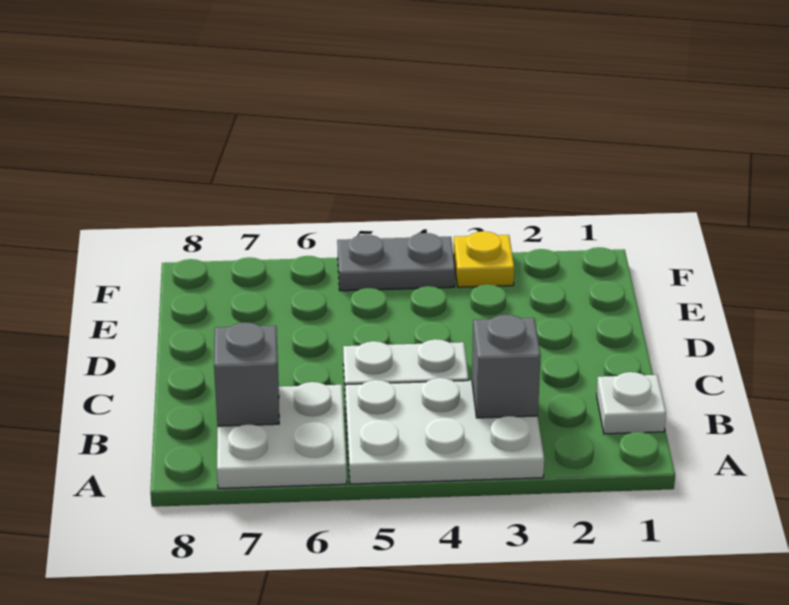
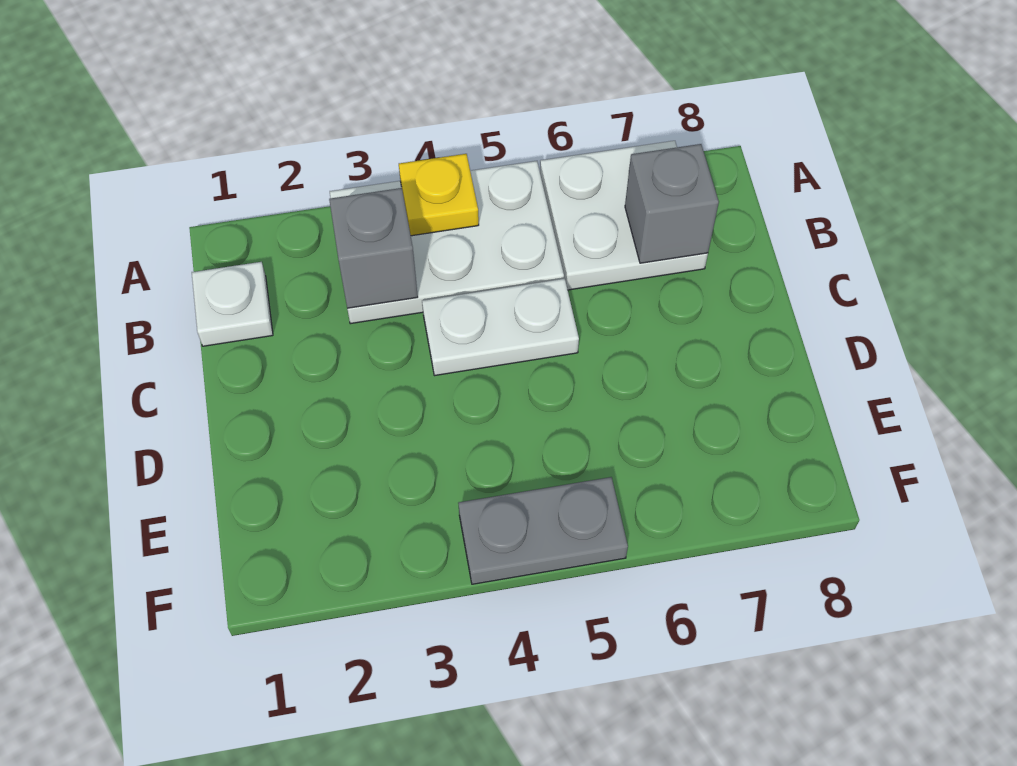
yellow 1x1 plate [454,231,514,287] -> yellow 1x1 plate moved to [399,154,479,236]

